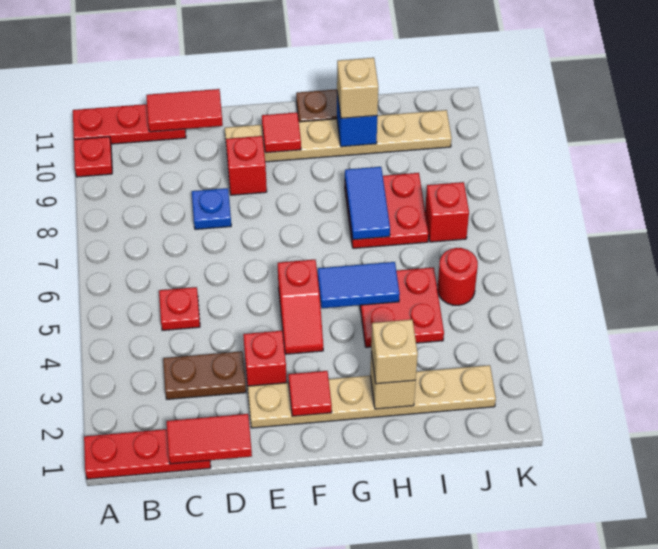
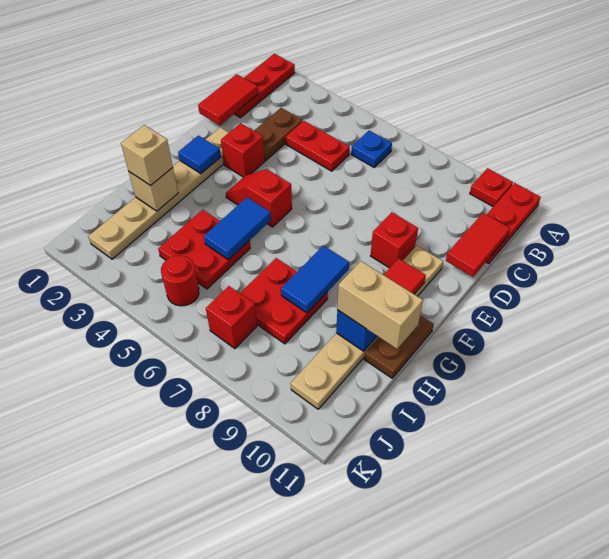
red 1x1 plate [159,287,200,330] -> red 1x2 plate [286,121,350,171]
blue 1x1 plate [192,188,231,229] -> blue 1x1 plate moved to [351,131,392,167]
red 1x1 tile [288,371,332,416] -> blue 1x1 tile [178,136,221,174]
blue 1x2 tile [345,167,390,240] -> blue 1x2 tile turned to [281,245,349,313]
tan 1x1 brick [337,58,378,118] -> tan 1x2 brick [337,261,423,349]

